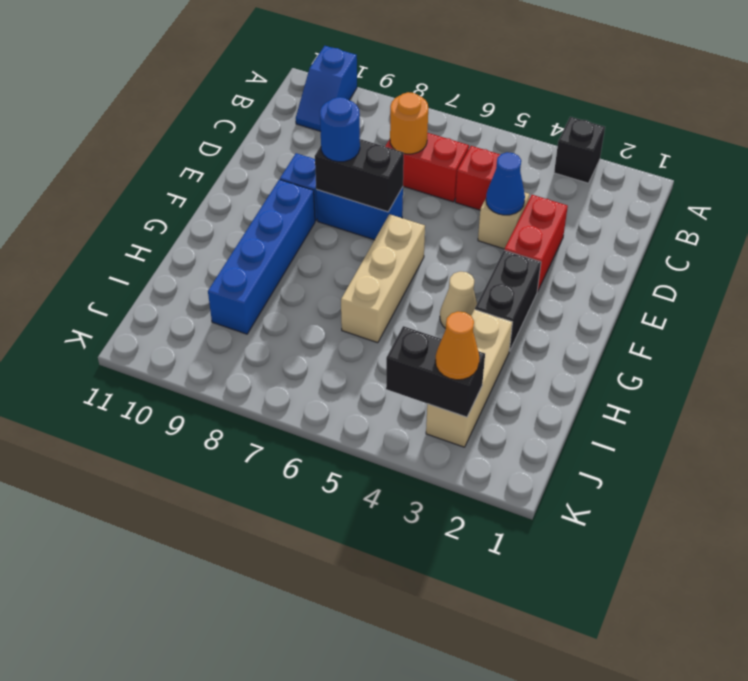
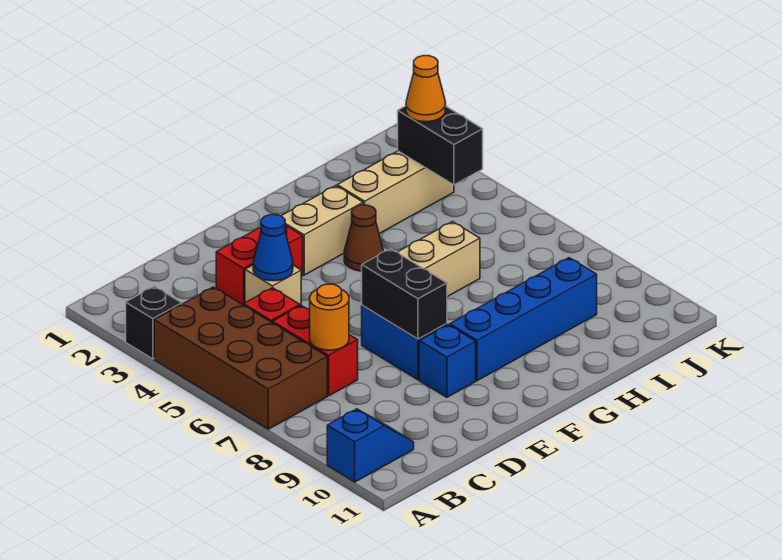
none -> brown 2x4 brick [154,287,327,429]
blue 1x1 round brick [320,97,360,162] -> none
black 1x2 brick [475,250,541,351] -> tan 1x2 brick [282,186,363,275]
tan 1x1 cone [440,272,477,328] -> brown 1x1 cone [344,205,384,271]

